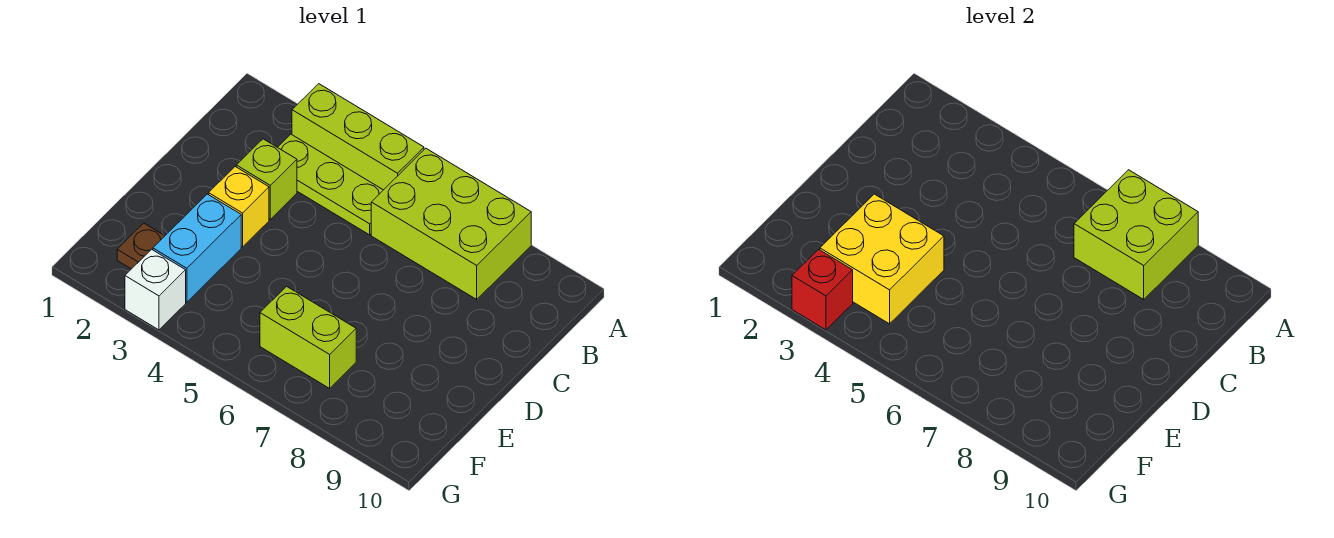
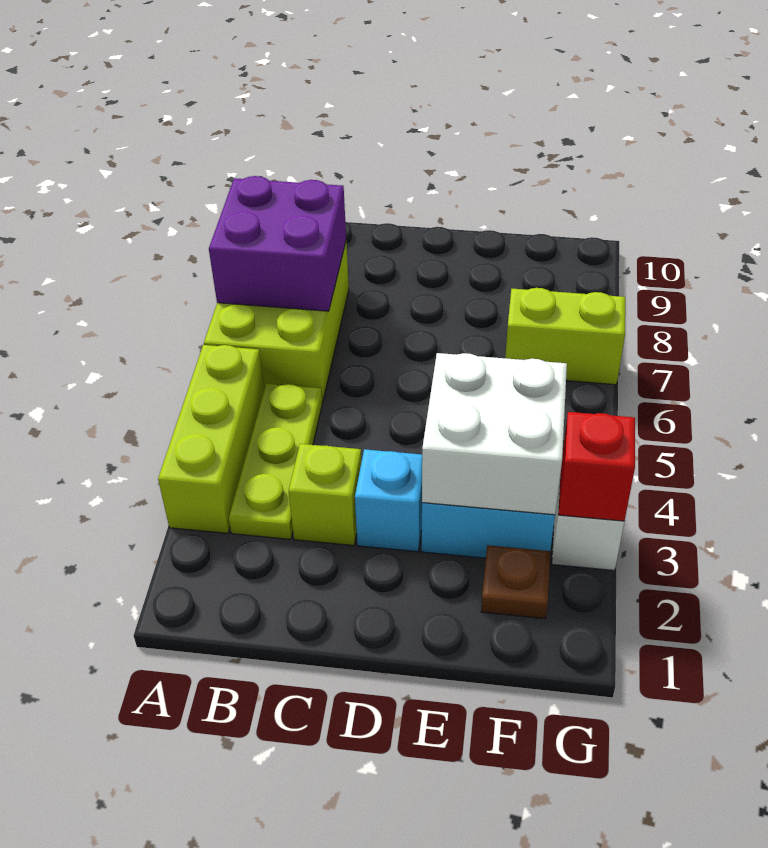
lime 2x2 brick [1074,170,1198,299] -> purple 2x2 brick [209,176,346,311]
yellow 1x1 brick [209,167,269,247] -> cyan 1x1 brick [355,449,422,552]
yellow 2x2 brick [820,194,944,324] -> white 2x2 brick [422,353,567,515]
lime 1x2 brick [260,286,356,388] -> lime 1x2 brick turned to [505,288,625,385]

